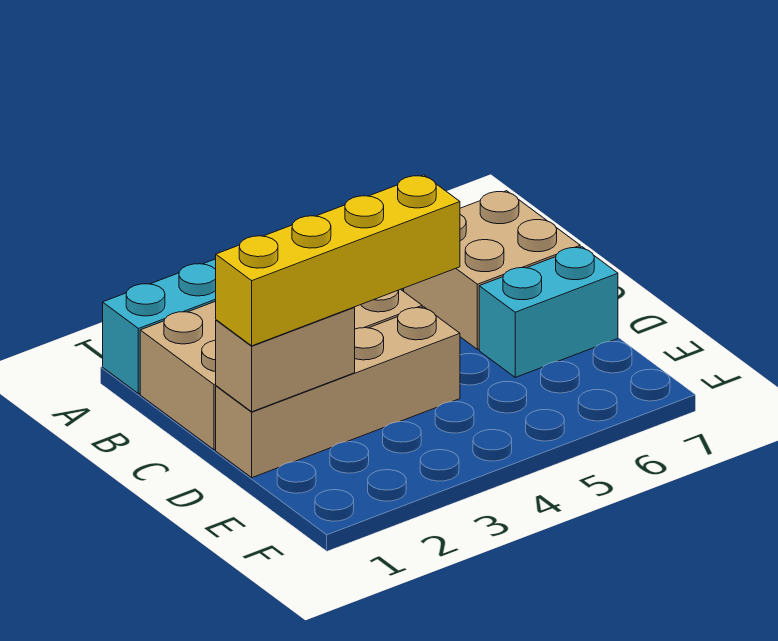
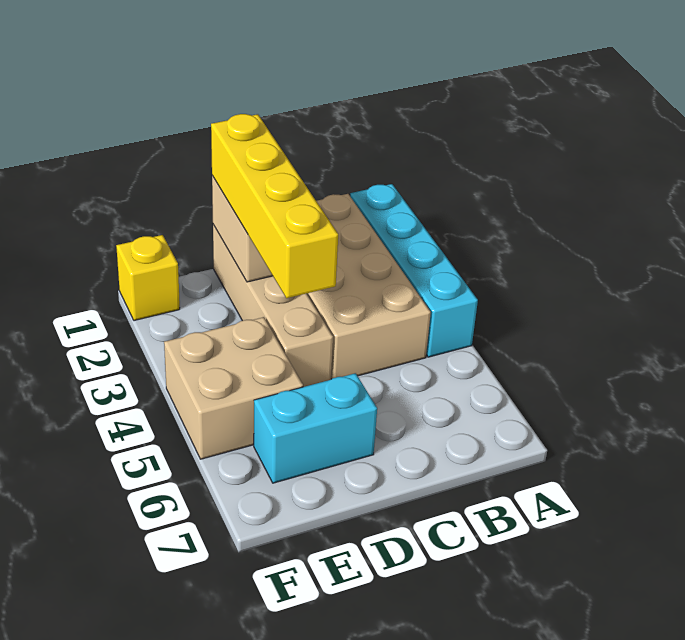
tan 2x2 brick [404,191,580,349] -> tan 2x2 brick moved to [164,317,303,459]
cyan 1x2 brick [479,247,618,377] -> cyan 1x2 brick turned to [254,373,377,483]
none -> yellow 1x1 brick [116,235,180,321]

